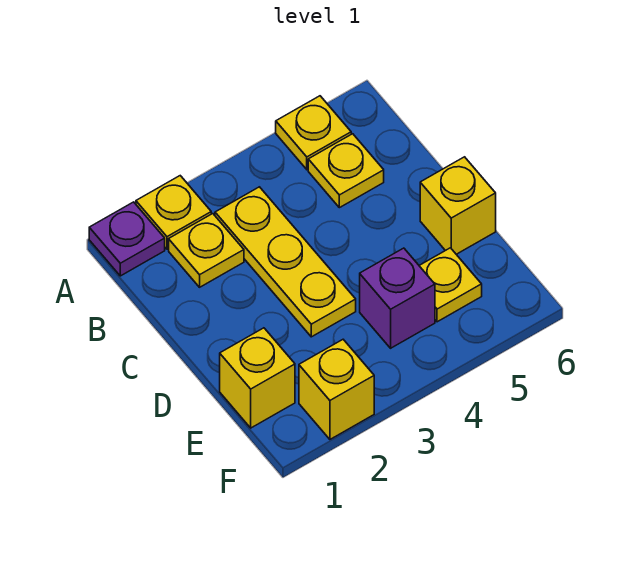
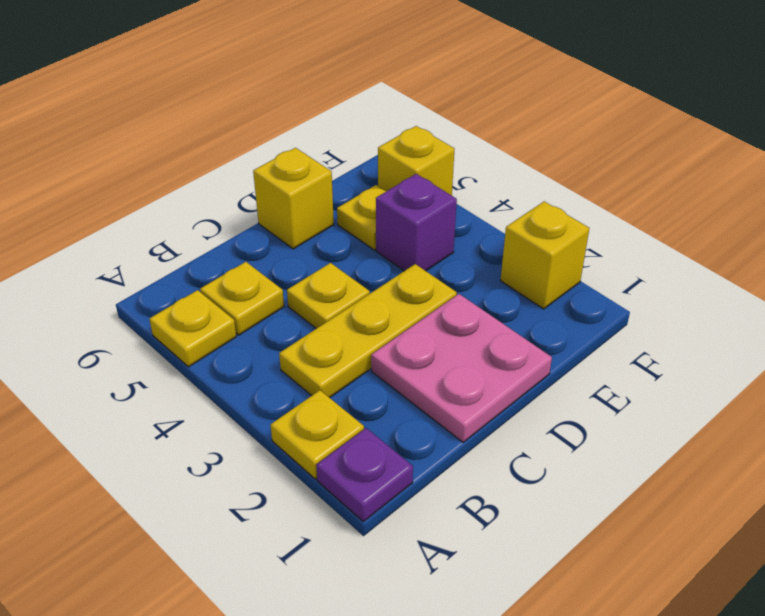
yellow 1x1 plate [169,214,244,287] -> yellow 1x1 plate moved to [287,263,370,329]
none -> pink 2x2 plate [371,294,552,442]
yellow 1x1 brick [220,328,295,428] -> yellow 1x1 brick moved to [378,126,454,196]

